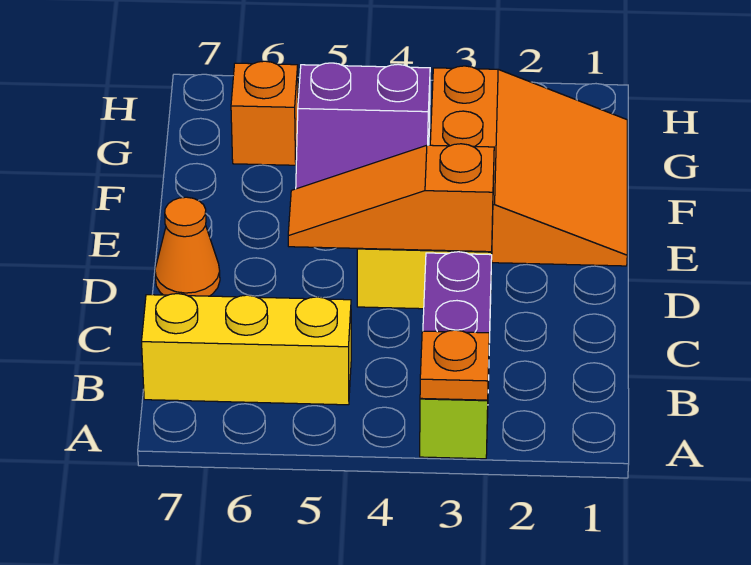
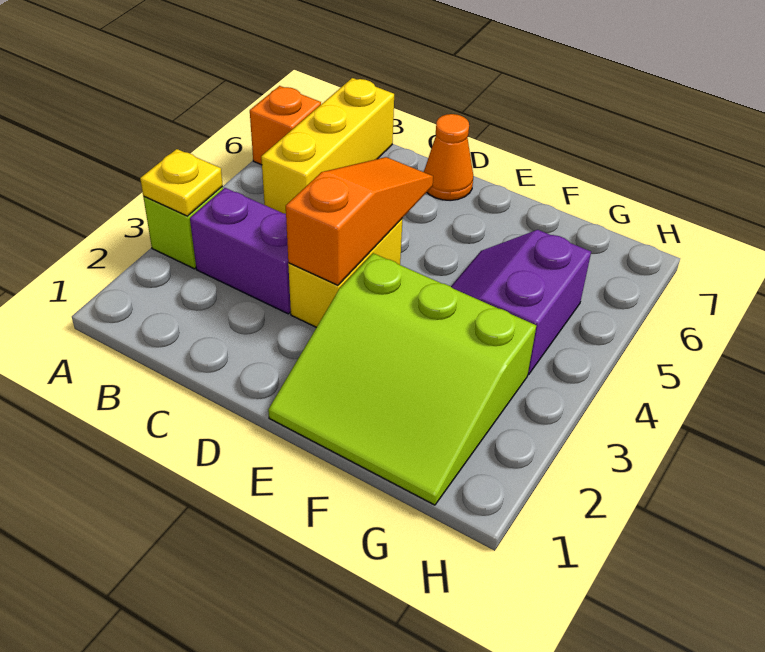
orange 1x1 plate [420,330,489,400] -> yellow 1x1 plate [140,149,223,216]
orange 3x3 slope [430,66,627,266] -> lime 3x3 slope [268,253,536,505]
orange 1x1 brick [231,61,298,165] -> orange 1x1 brick moved to [250,86,321,165]

